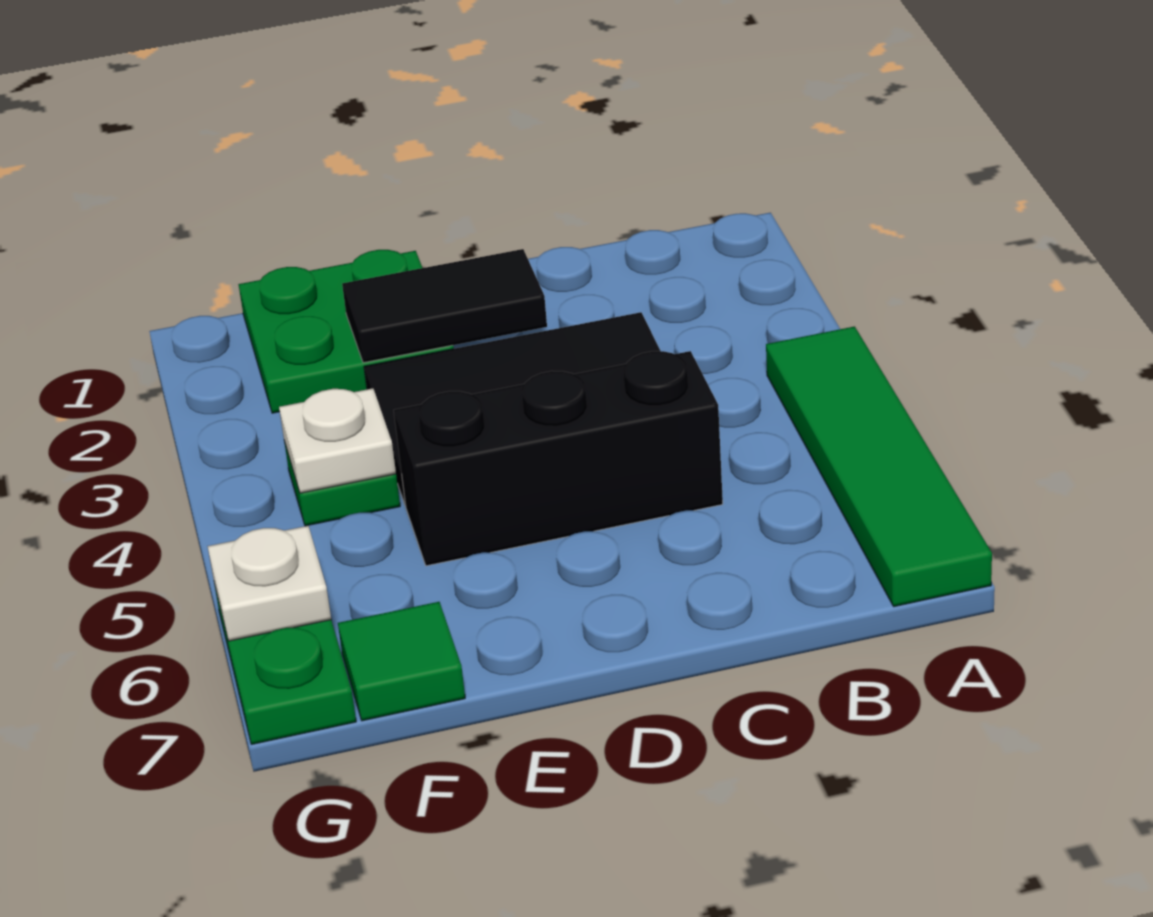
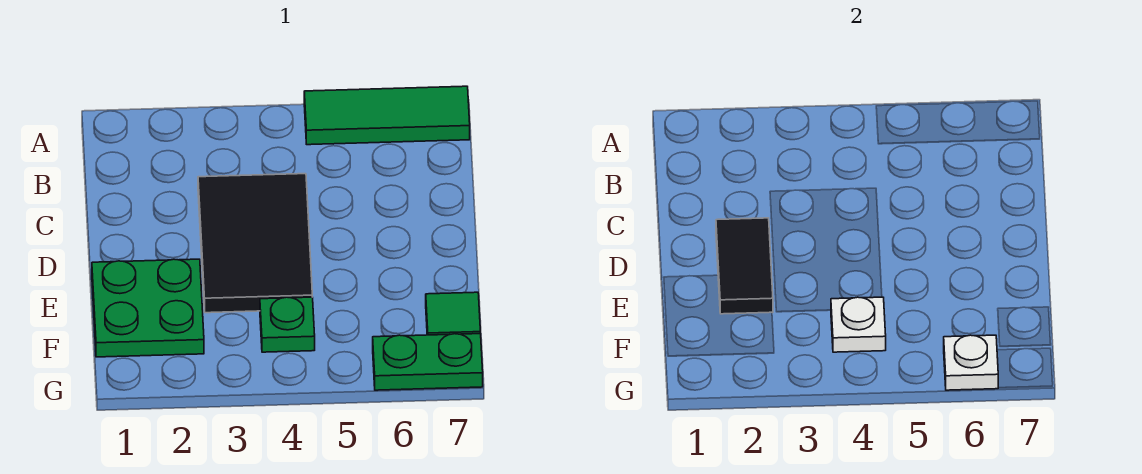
green 1x4 tile [766,327,992,607] -> green 1x3 tile [304,86,470,145]
black 1x3 brick [394,351,723,566] -> none

